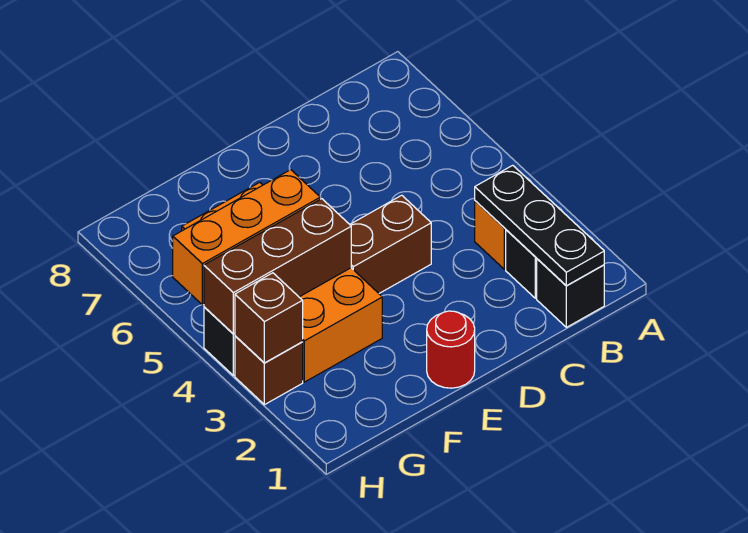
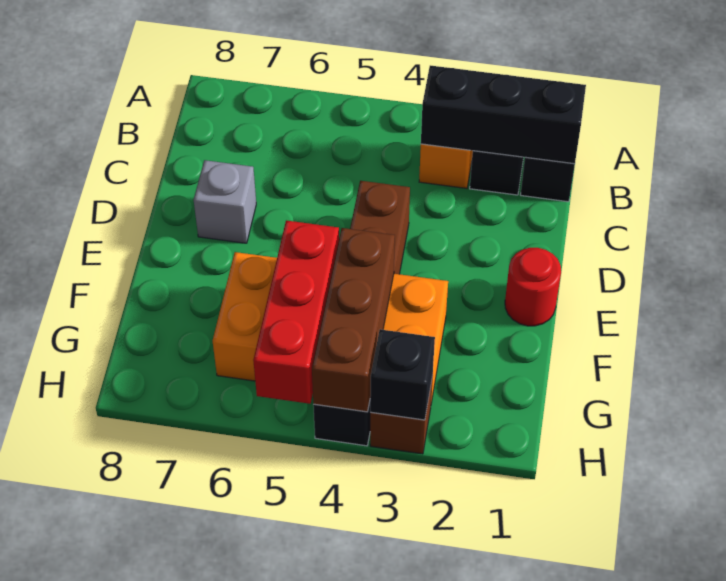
black 1x3 plate [475,165,604,286] -> black 1x3 brick [421,65,586,164]
none -> grey 1x1 brick [194,160,256,243]
orange 1x3 brick [173,170,320,305] -> red 1x3 brick [253,220,339,404]
brown 1x1 brick [235,273,303,363] -> black 1x1 brick [370,329,435,420]

